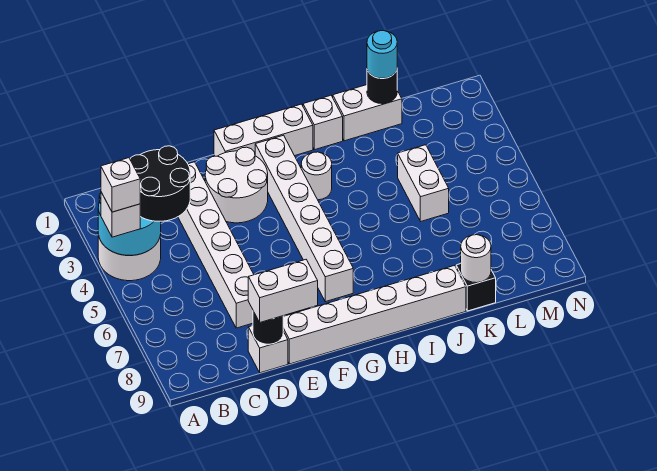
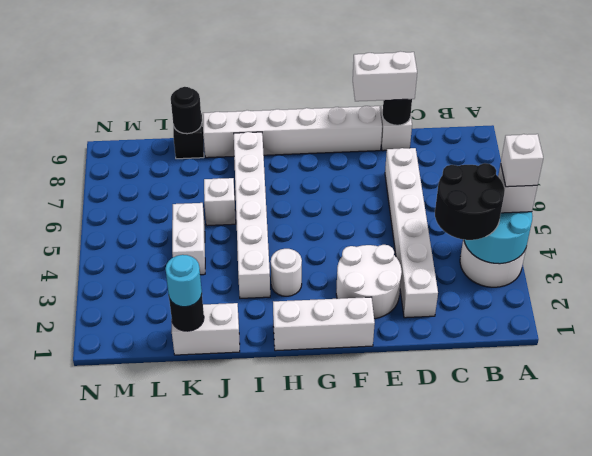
white 1x6 brick [255,135,353,302] -> white 1x6 brick moved to [234,132,270,298]
white 1x1 brick [303,95,343,150] -> white 1x1 brick moved to [204,178,236,226]
white 1x1 round brick [461,235,491,283] -> black 1x1 round brick [171,87,202,134]

